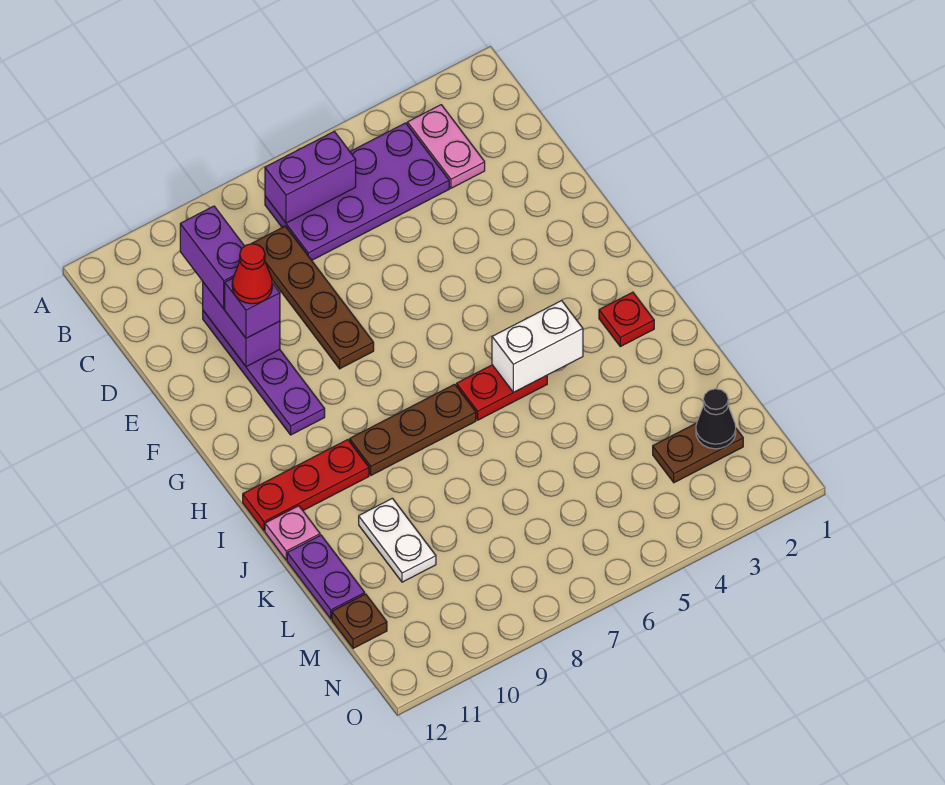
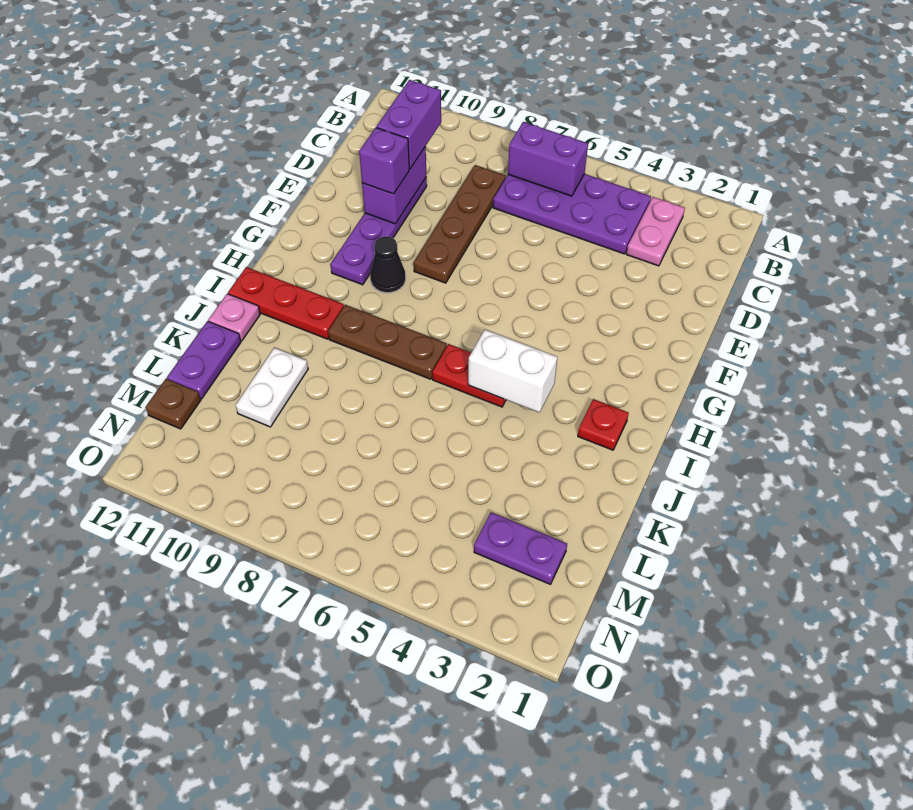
red 1x1 cone [232,244,272,304] -> none
brown 1x2 plate [653,423,743,483] -> purple 1x2 plate [474,512,567,584]
black 1x1 cone [696,389,736,449] -> black 1x1 cone moved to [370,236,406,293]

